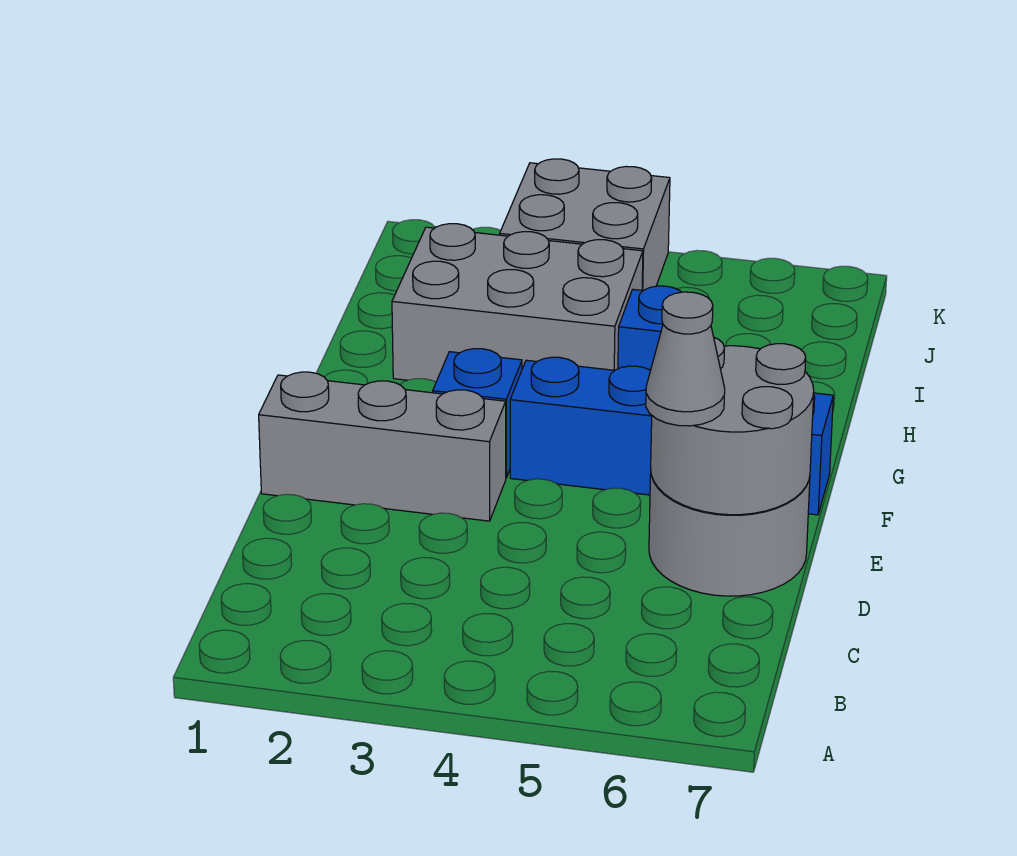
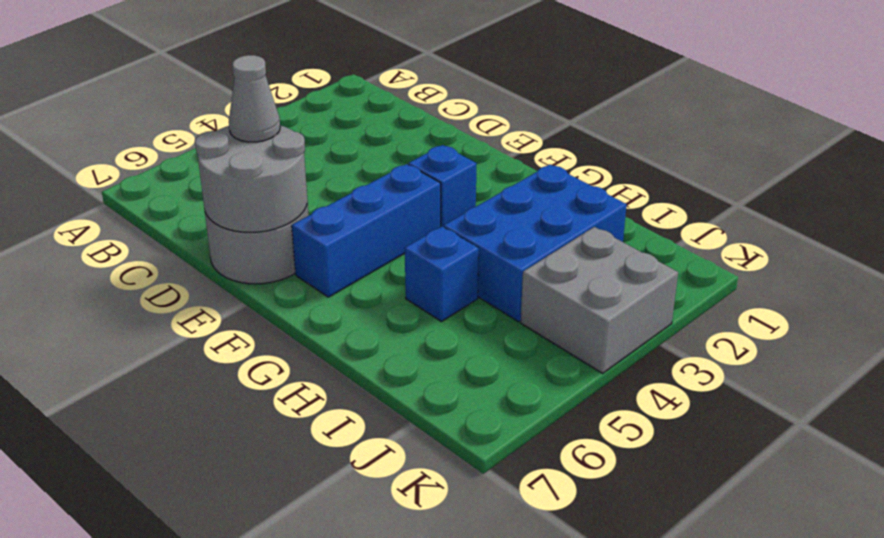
grey 1x3 brick [259,372,506,521] -> none
blue 1x4 brick [510,357,833,515] -> blue 1x3 brick [292,164,441,297]
grey 2x3 brick [392,224,643,382] -> blue 2x3 brick [444,164,627,322]

